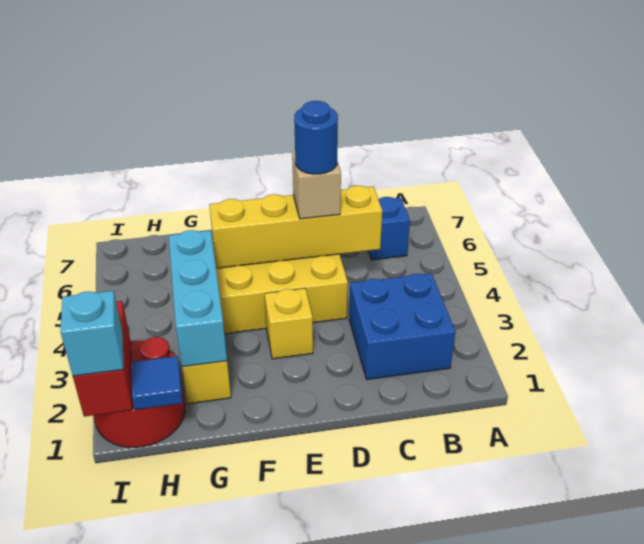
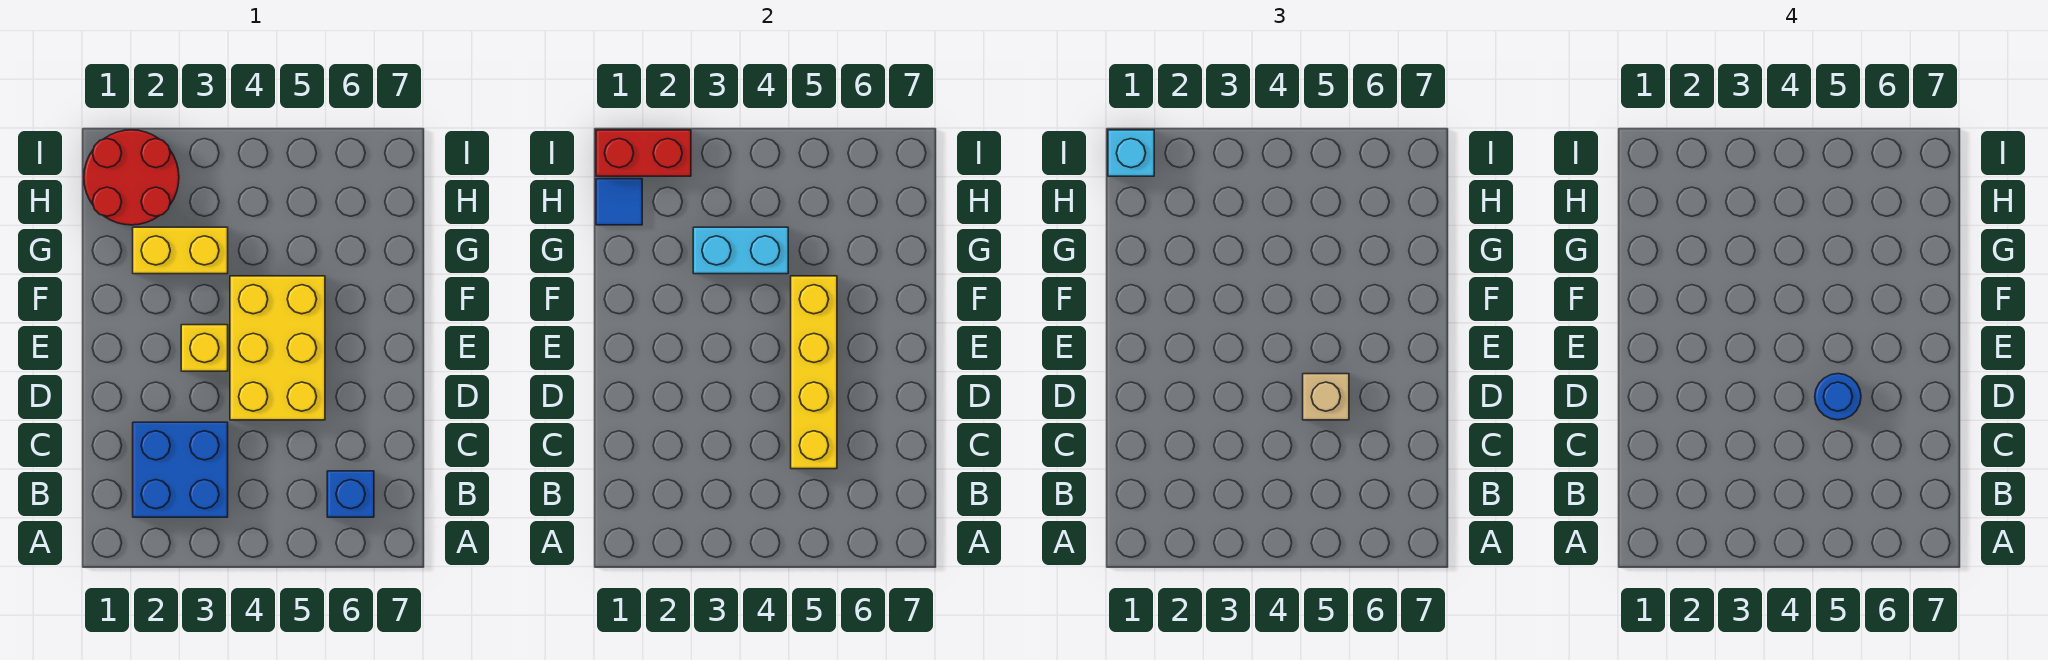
cyan 1x3 brick [169,230,227,367] -> cyan 1x2 brick [693,227,788,274]

